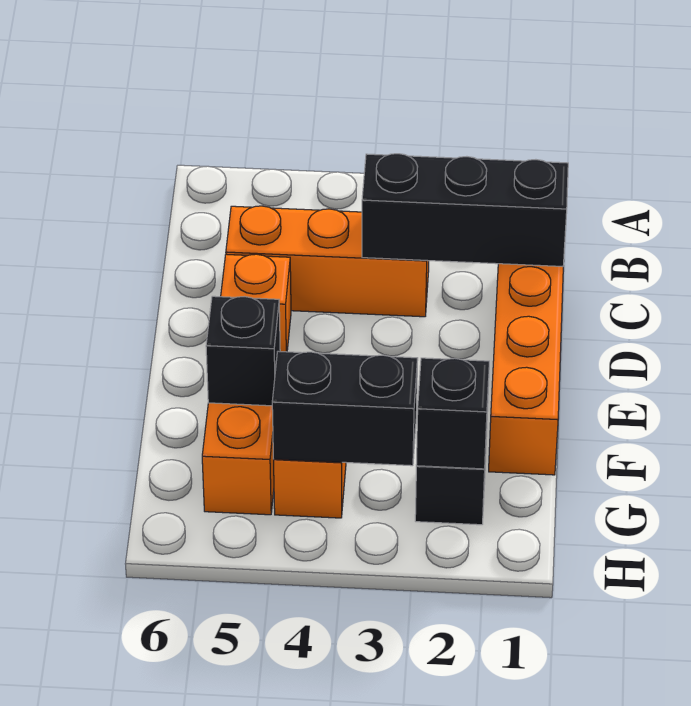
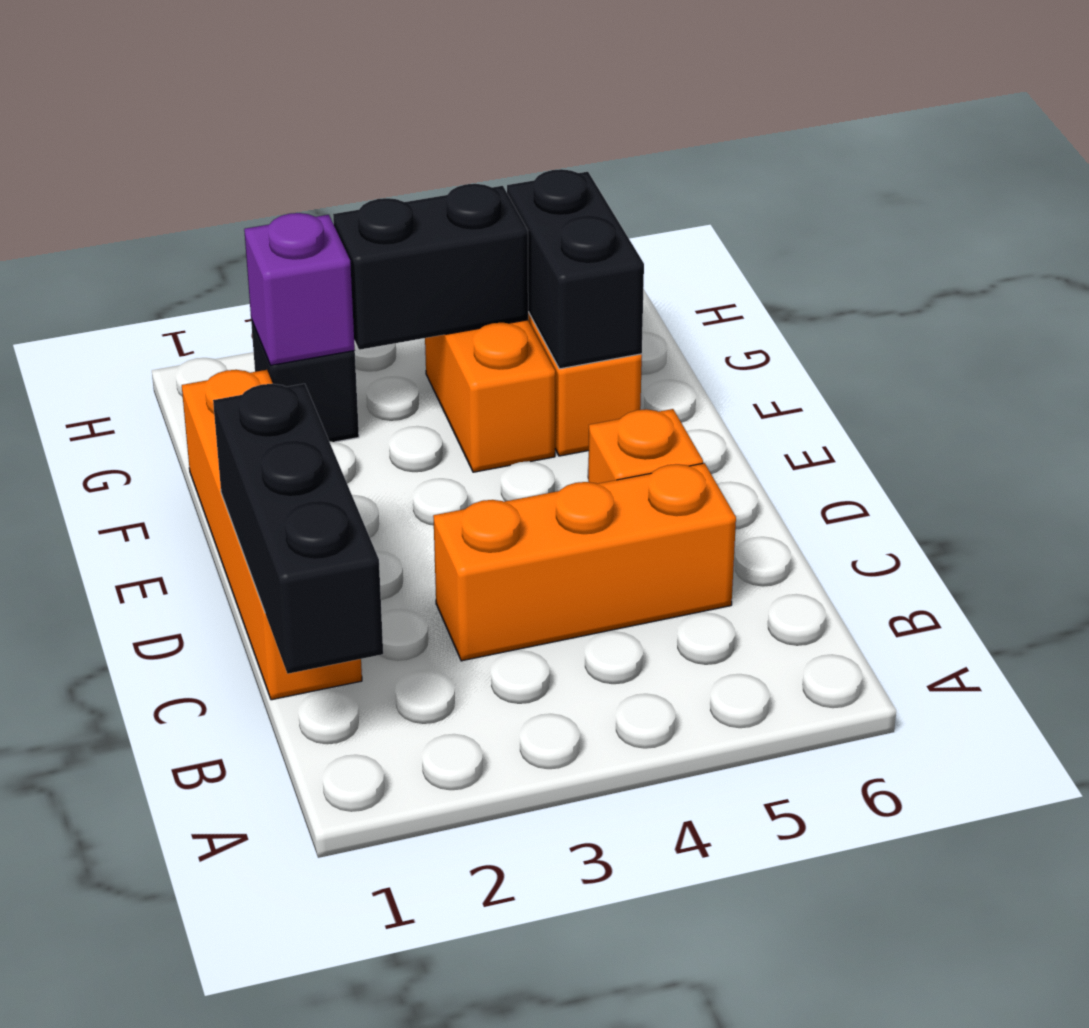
black 1x3 brick [362,154,568,267] -> black 1x3 brick turned to [213,384,383,674]
black 1x1 brick [206,296,280,406] -> black 1x2 brick [507,169,644,369]
black 1x1 brick [416,358,489,469] -> purple 1x1 brick [244,213,355,365]

